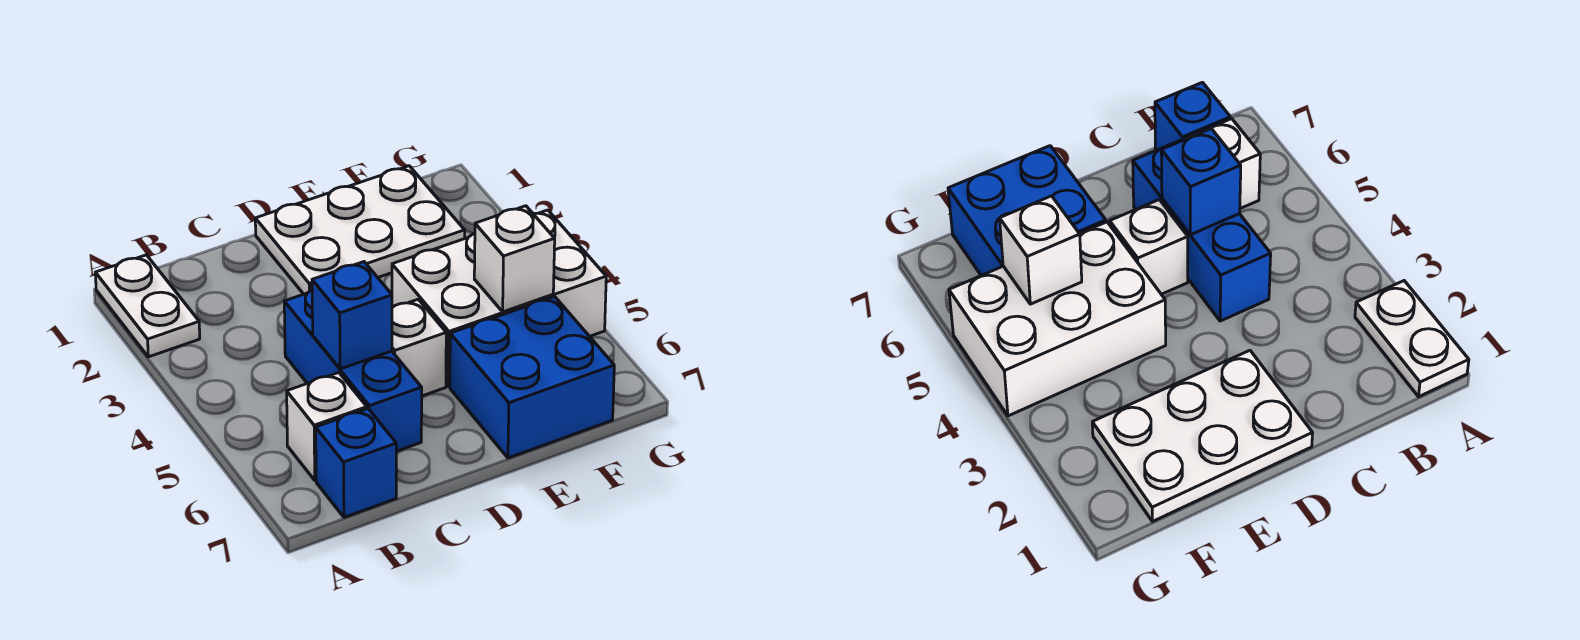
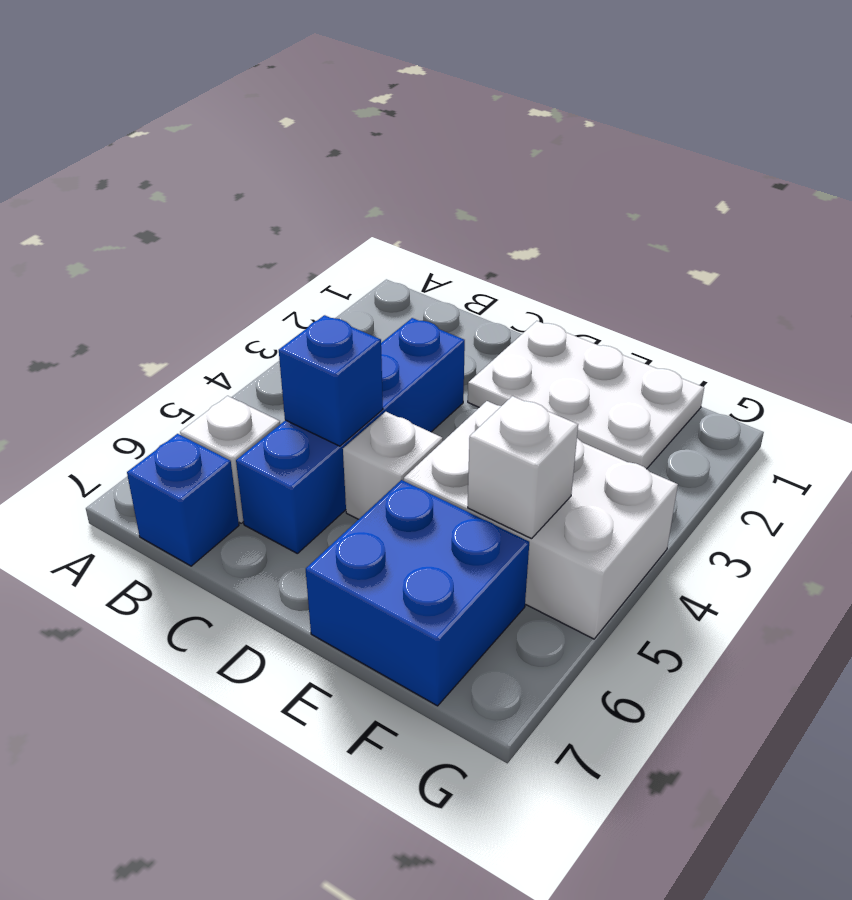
white 1x2 plate [95,255,200,357] -> none
blue 1x3 brick [284,290,422,451] -> blue 1x4 brick [236,318,465,553]

